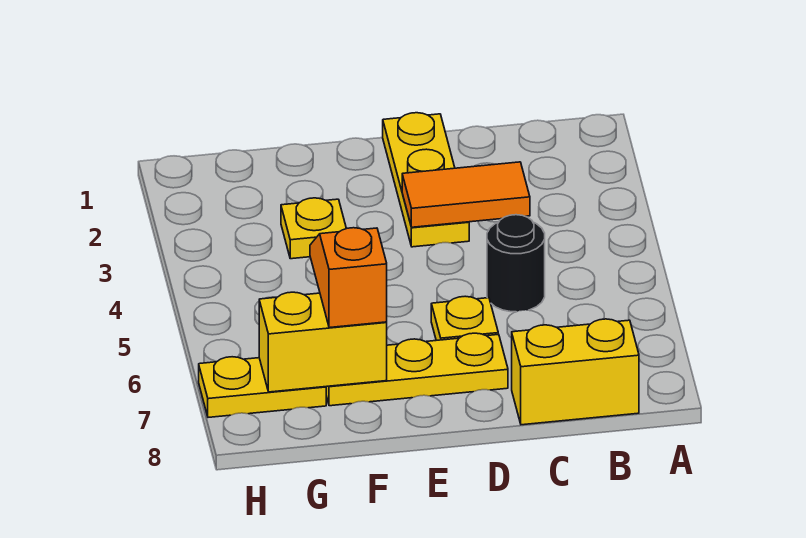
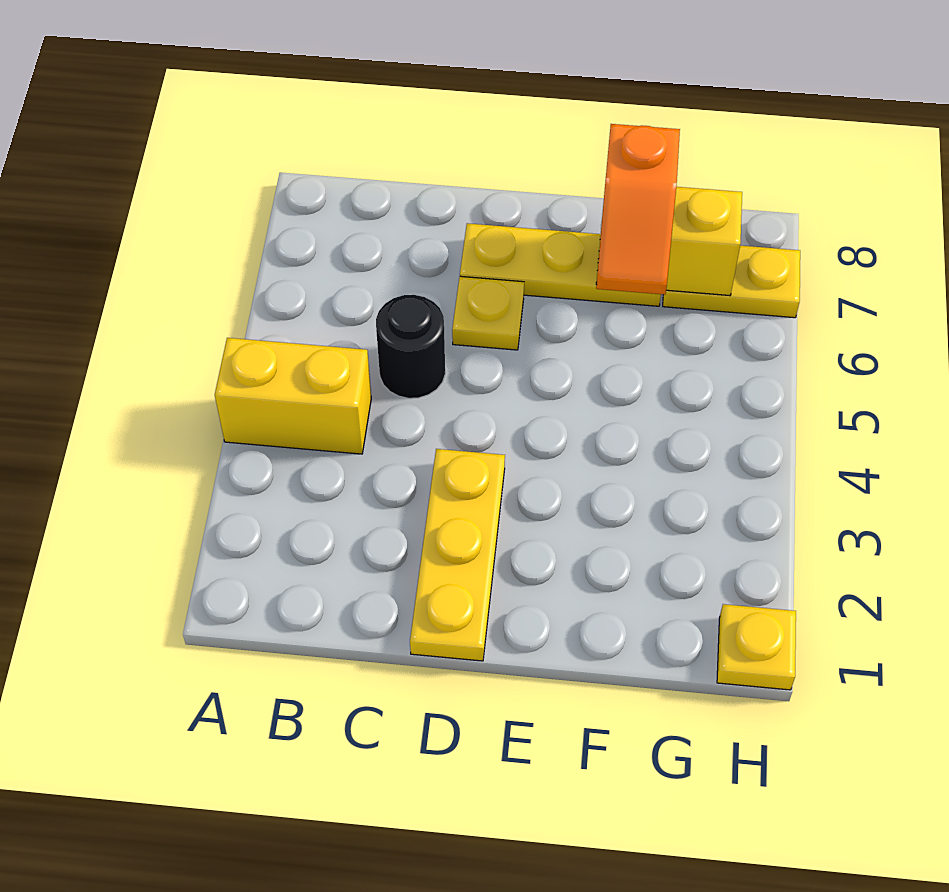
yellow 1x2 brick [512,319,639,425] -> yellow 1x2 brick moved to [215,338,371,454]
orange 1x2 tile [402,162,530,227] -> none
yellow 1x1 plate [281,198,346,259] -> yellow 1x1 plate moved to [717,604,796,690]

